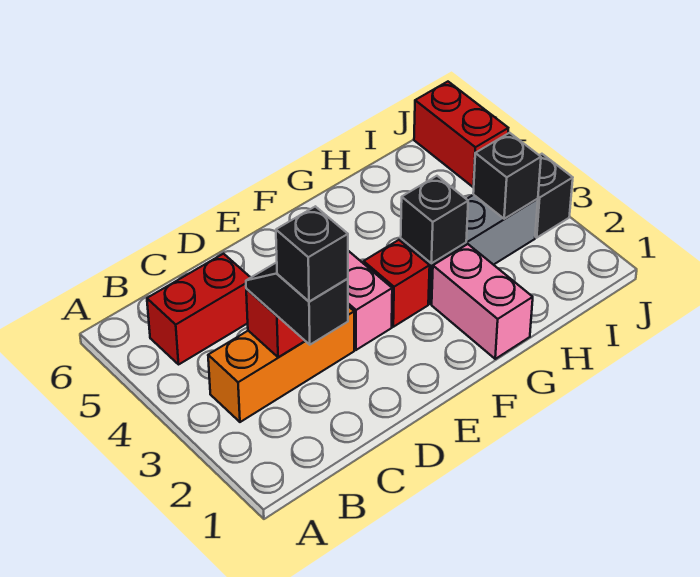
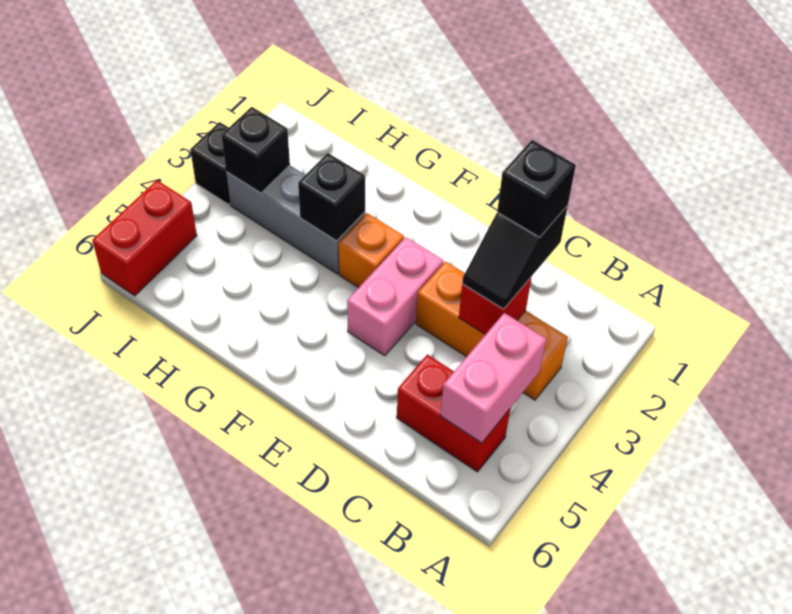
red 1x1 brick [364,240,430,327] -> orange 1x1 brick [339,213,404,288]
pink 1x2 brick [432,244,533,359] -> pink 1x2 brick moved to [440,313,546,443]

